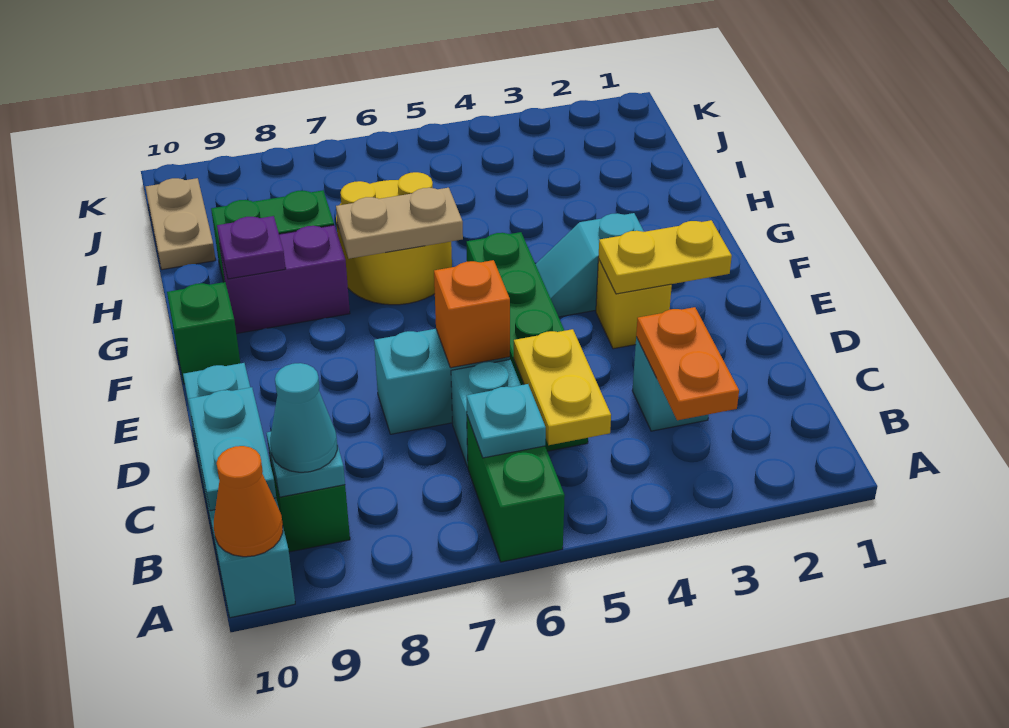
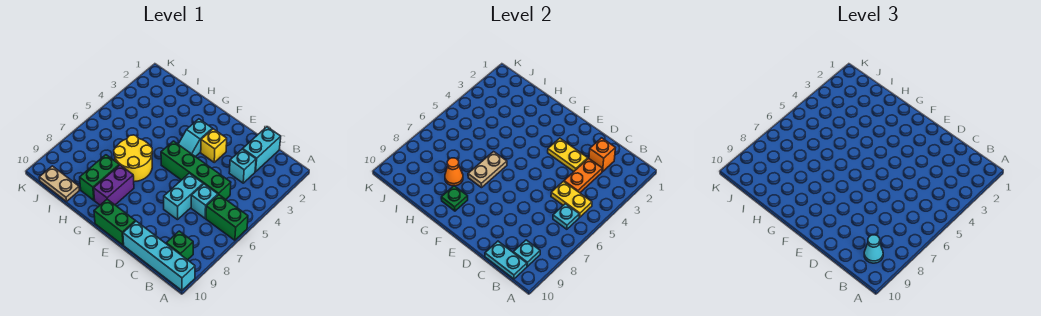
orange 1x1 cone [214,446,283,557] -> orange 1x1 cone moved to [445,158,463,186]
orange 1x2 plate [636,307,739,420] -> orange 1x2 plate turned to [564,158,602,193]
none -> cyan 1x2 brick [243,127,281,172]
orange 1x1 brick [434,260,510,368] -> orange 1x1 brick moved to [589,138,615,172]
yellow 1x2 plate [598,220,732,294] -> yellow 1x2 plate turned to [548,138,588,171]
green 1x1 brick [167,282,240,384] -> green 1x2 brick [94,199,135,245]
purple 1x1 plate [217,216,286,279] -> green 1x1 plate [441,186,468,211]

